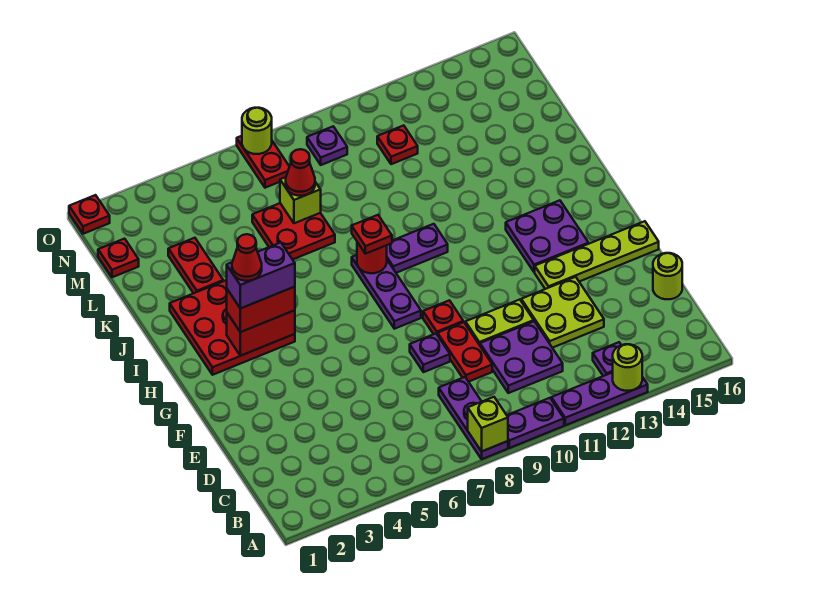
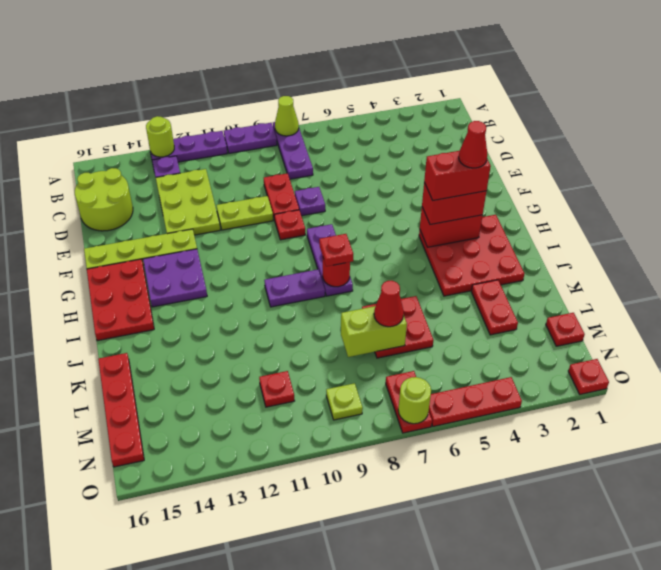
lime 1x1 brick [468,397,508,451] -> lime 1x1 cone [275,96,299,136]
purple 2x2 plate [480,321,563,393] -> none
lime 2x2 plate [521,277,604,348] -> lime 2x3 plate [156,169,220,235]
lime 1x1 round brick [653,253,682,299] -> lime 2x2 round brick [75,168,133,231]
none -> red 2x3 plate [87,259,154,341]
purple 1x2 brick [227,243,295,308] -> red 1x2 brick [424,151,491,200]
none -> red 1x4 plate [98,353,144,467]
lime 1x1 brick [280,177,321,223] -> lime 1x2 brick [341,306,407,357]
purple 1x1 plate [307,126,347,165] -> lime 1x1 plate [326,383,363,420]
none -> red 1x3 plate [429,377,522,426]

